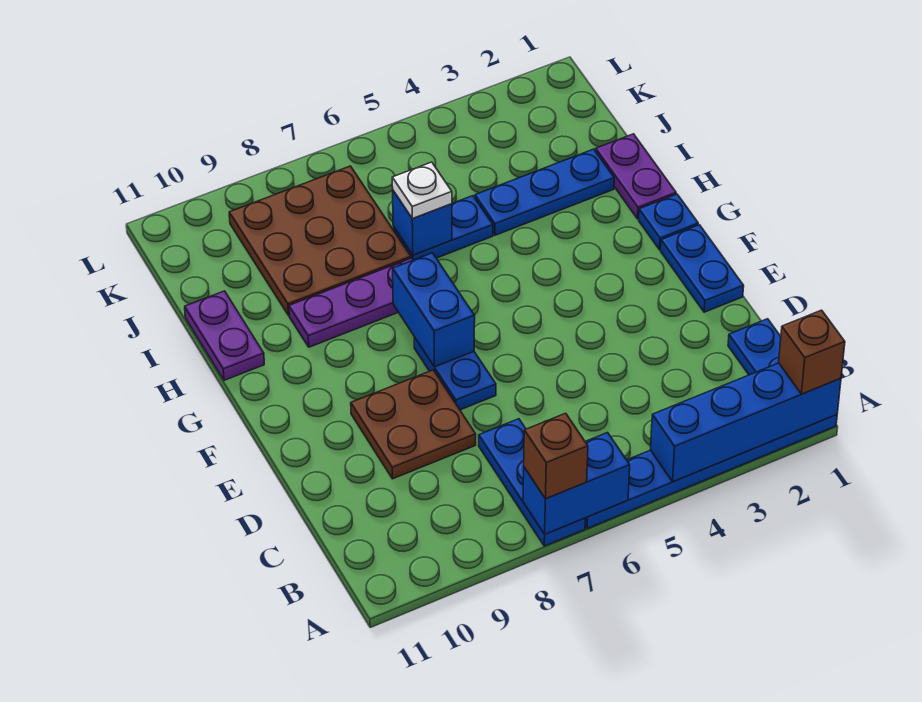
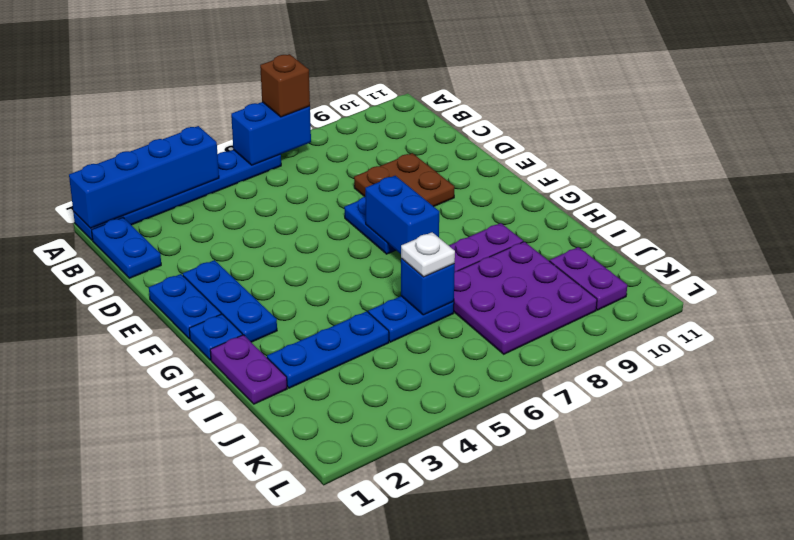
brown 1x1 brick [779,310,845,394] -> none
blue 1x3 plate [479,419,585,546] -> blue 1x3 plate moved to [183,260,277,342]
purple 1x2 plate [185,291,264,380] -> purple 1x2 plate moved to [550,247,627,310]
brown 3x3 plate [229,166,411,315] -> purple 3x3 plate [454,242,597,354]

